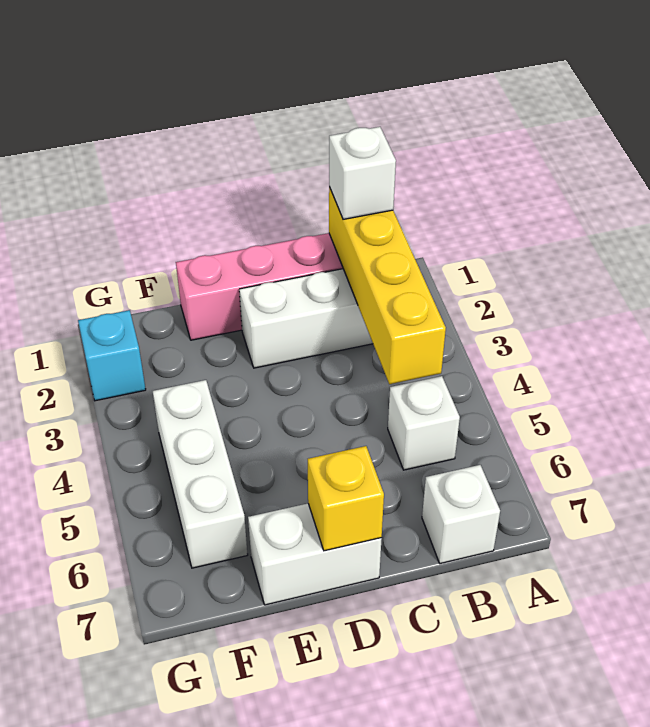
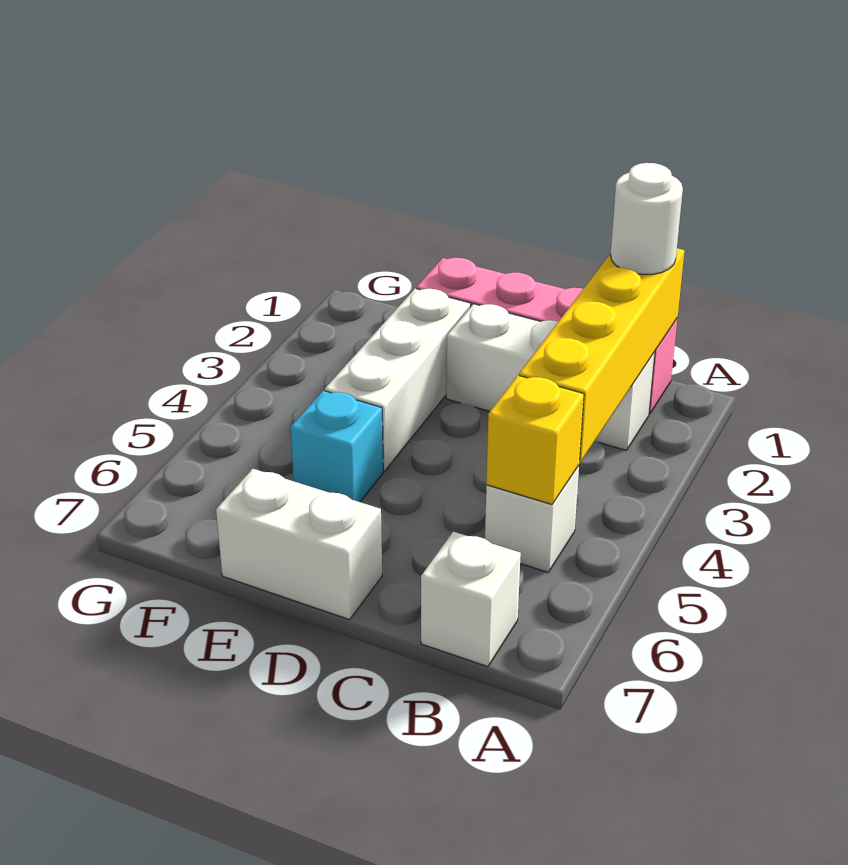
white 1x1 brick [329,127,396,219] -> white 1x1 round brick [611,163,683,275]
yellow 1x1 brick [308,446,384,551] -> yellow 1x1 brick moved to [486,376,584,504]
white 1x3 brick [153,380,248,568] -> white 1x3 brick moved to [325,289,471,471]
cyan 1x1 brick [78,310,146,401] -> cyan 1x1 brick moved to [291,390,383,502]

